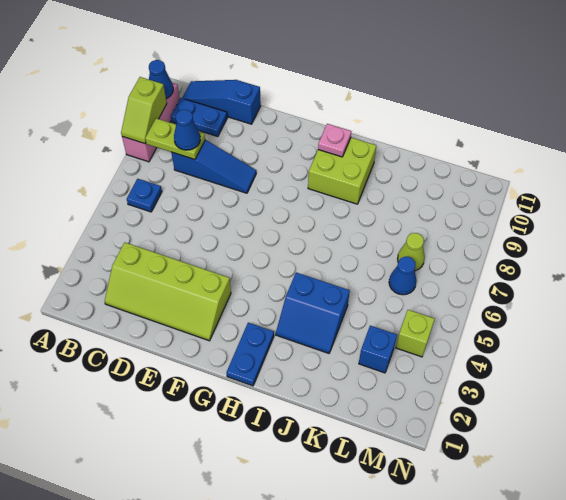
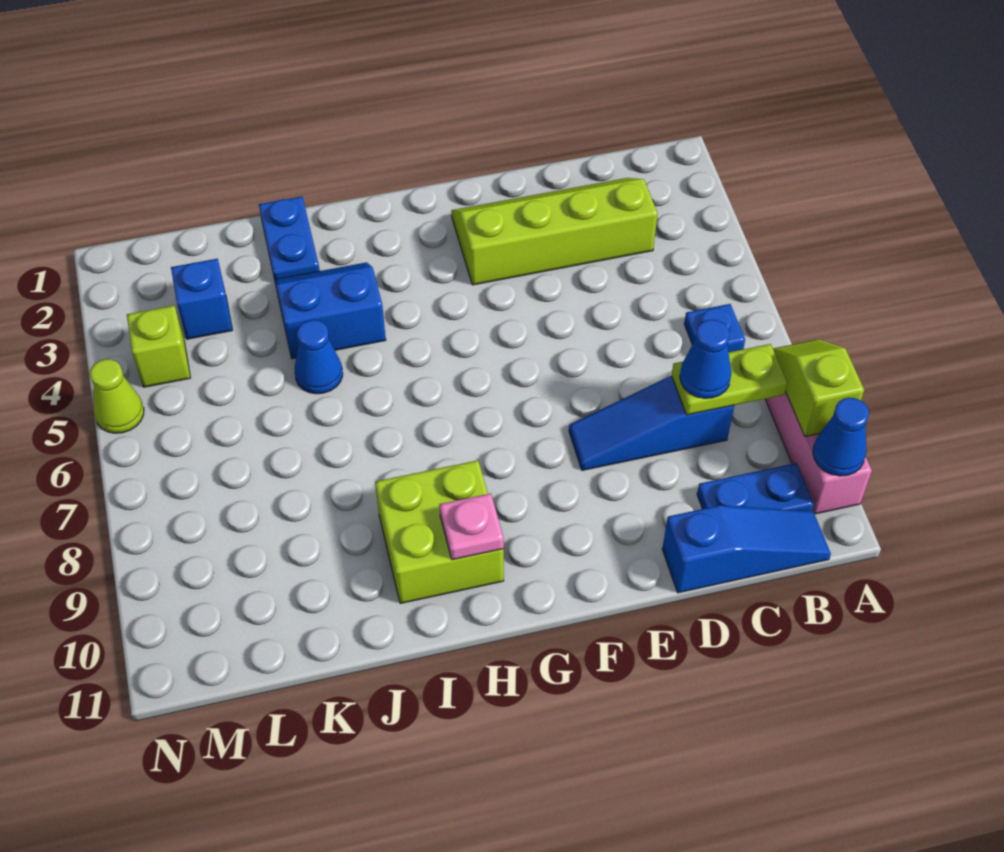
blue 1x2 plate [226,323,274,386] -> blue 1x2 plate moved to [259,197,320,279]
blue 1x1 cone [389,257,417,295] -> blue 1x1 cone moved to [295,320,343,394]
lime 1x1 cone [398,233,425,271] -> lime 1x1 cone moved to [90,359,144,433]

